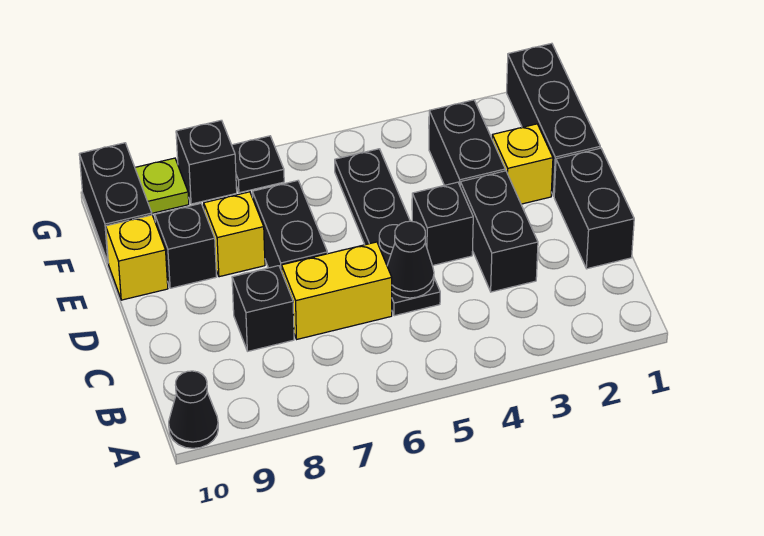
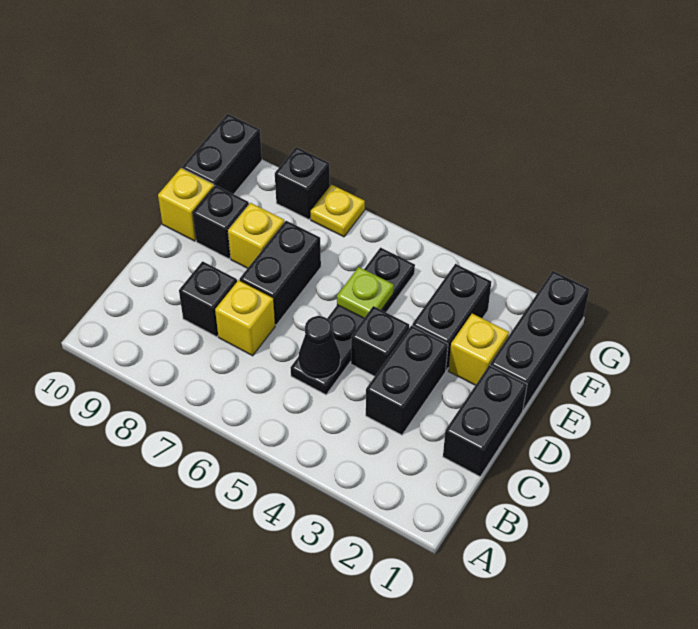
black 1x1 cone [169,371,218,448] -> none
yellow 1x2 brick [281,242,392,339] -> yellow 1x1 brick [215,280,275,356]
black 1x1 plate [232,136,284,193] -> yellow 1x1 plate [311,185,365,237]
lime 1x1 plate [135,158,189,213] -> lime 1x1 plate moved to [337,267,394,318]

